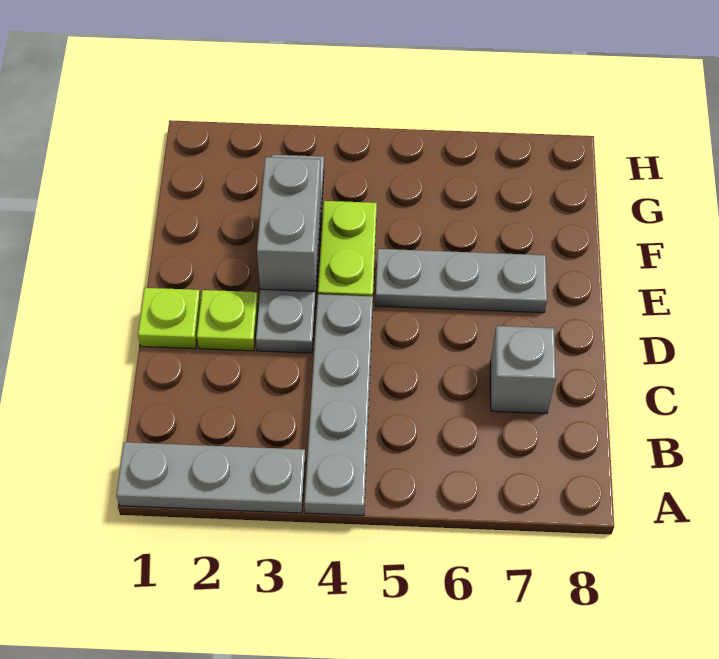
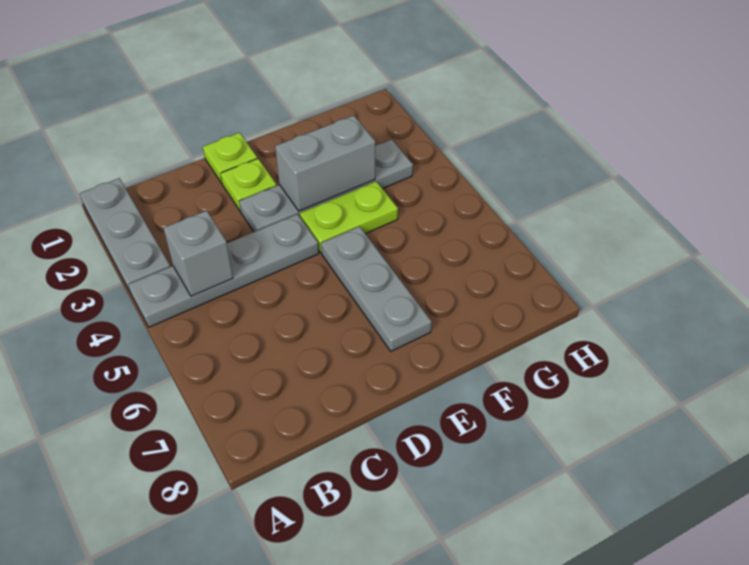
grey 1x1 brick [490,326,556,414] -> grey 1x1 brick moved to [164,211,233,296]

